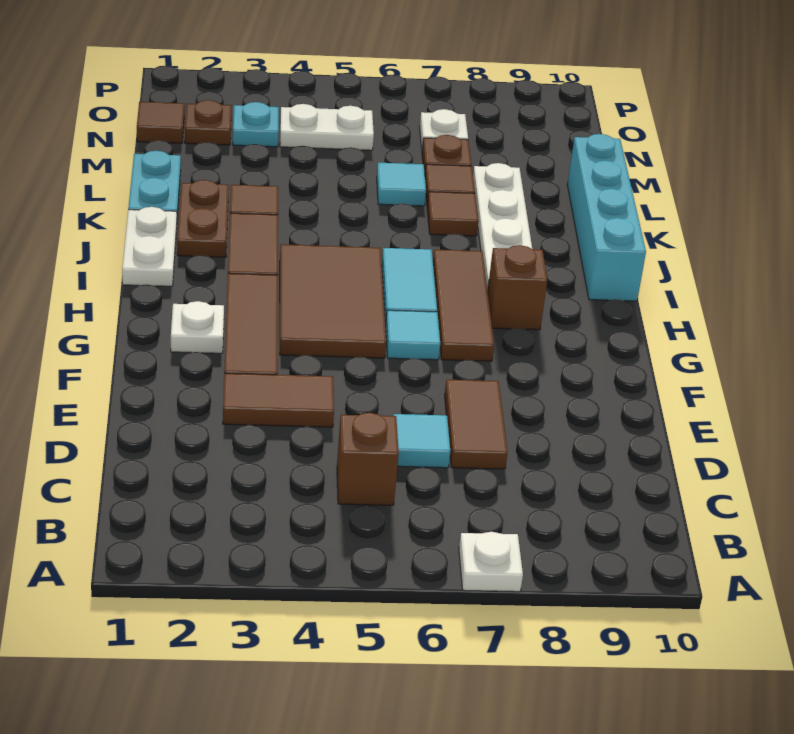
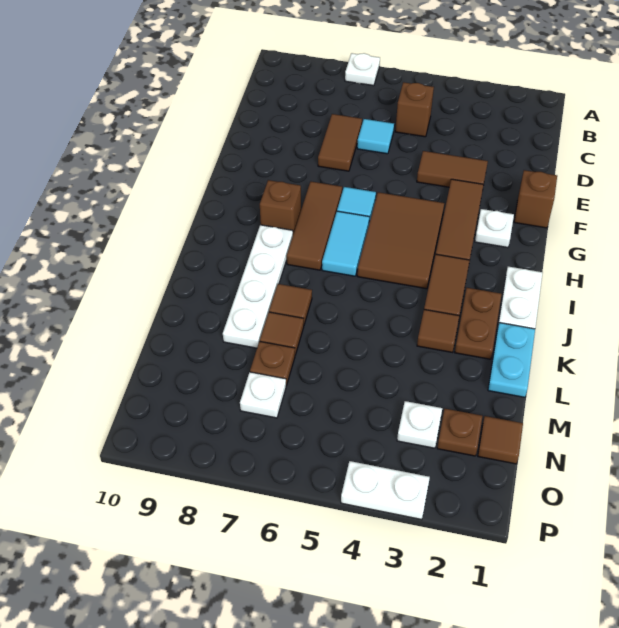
none -> brown 1x1 brick [514,170,557,228]
cyan 1x4 brick [567,134,646,301] -> none
cyan 1x1 tile [377,163,426,206] -> none
cyan 1x1 plate [233,102,279,147] -> white 1x1 plate [397,401,442,448]
white 1x2 plate [280,104,374,150] -> white 1x2 plate moved to [341,461,430,520]

